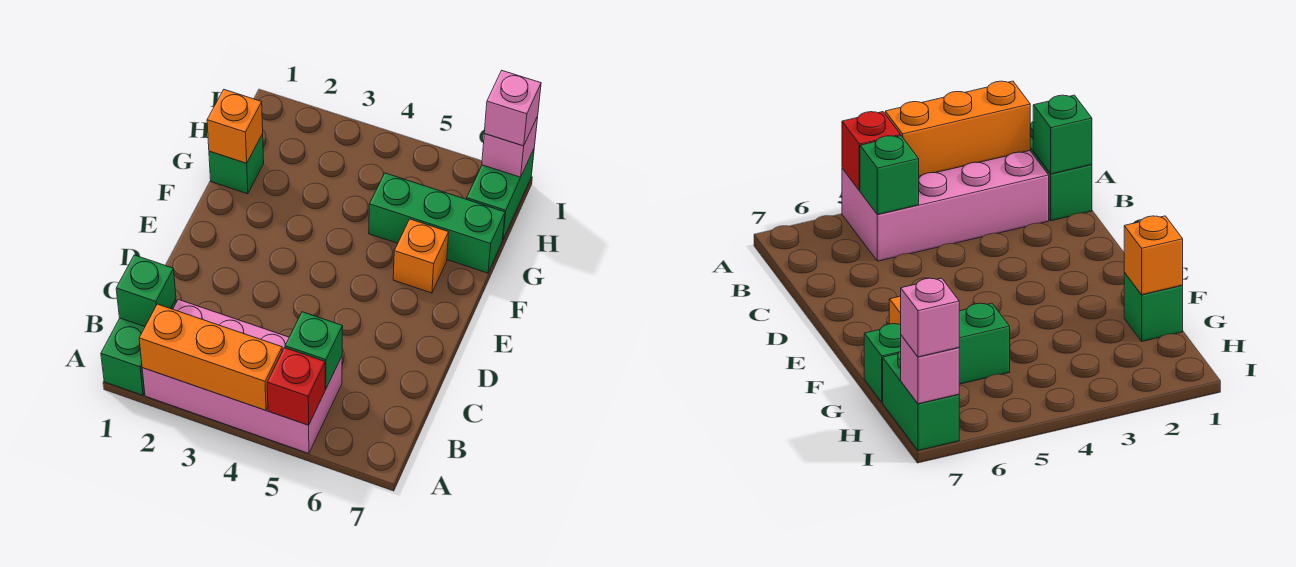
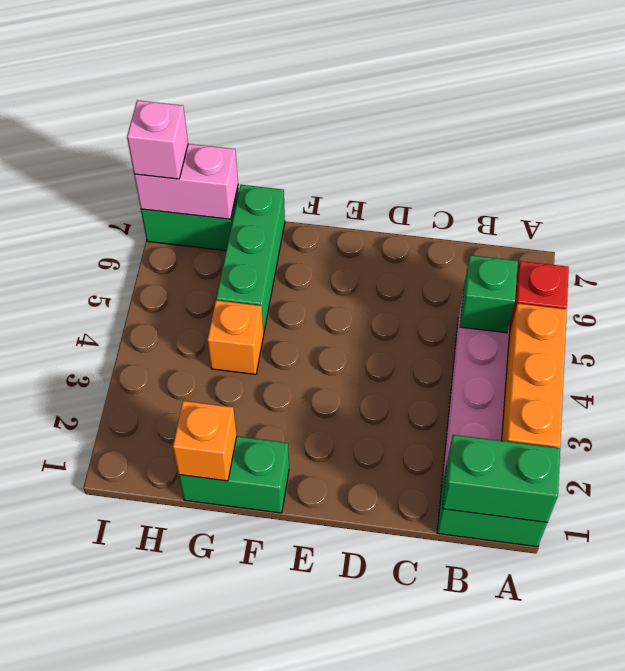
green 1x1 brick [116,255,176,327] -> green 1x2 brick [442,435,560,522]
orange 1x1 brick [393,219,449,293] -> orange 1x1 brick moved to [207,300,264,374]
green 1x1 brick [209,134,264,194] -> green 1x2 brick [179,436,289,513]
pink 1x1 brick [482,116,538,177] -> pink 1x2 brick [134,144,238,219]

